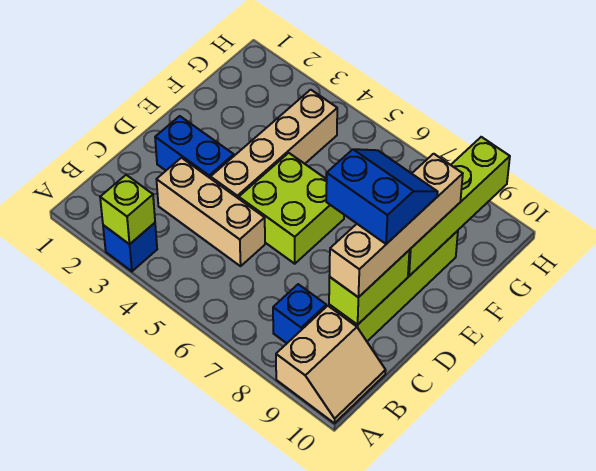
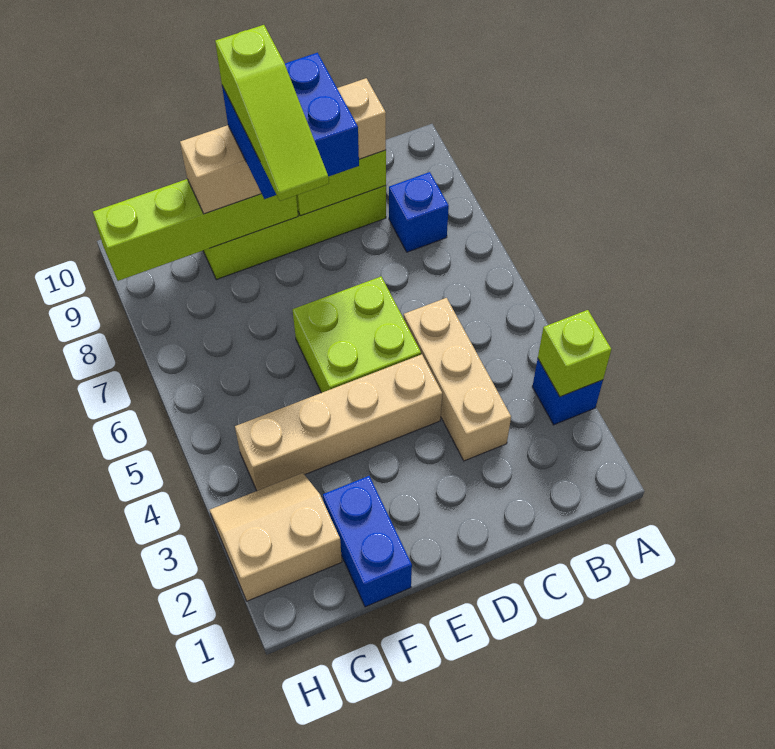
tan 2x2 slope [276,306,386,423] -> tan 2x2 slope moved to [210,473,342,601]
blue 1x2 brick [155,116,234,178] -> blue 1x2 brick moved to [323,476,412,607]
blue 2x2 slope [326,149,438,244] -> blue 2x2 brick [222,53,359,199]
none -> lime 1x3 slope [215,25,329,201]

